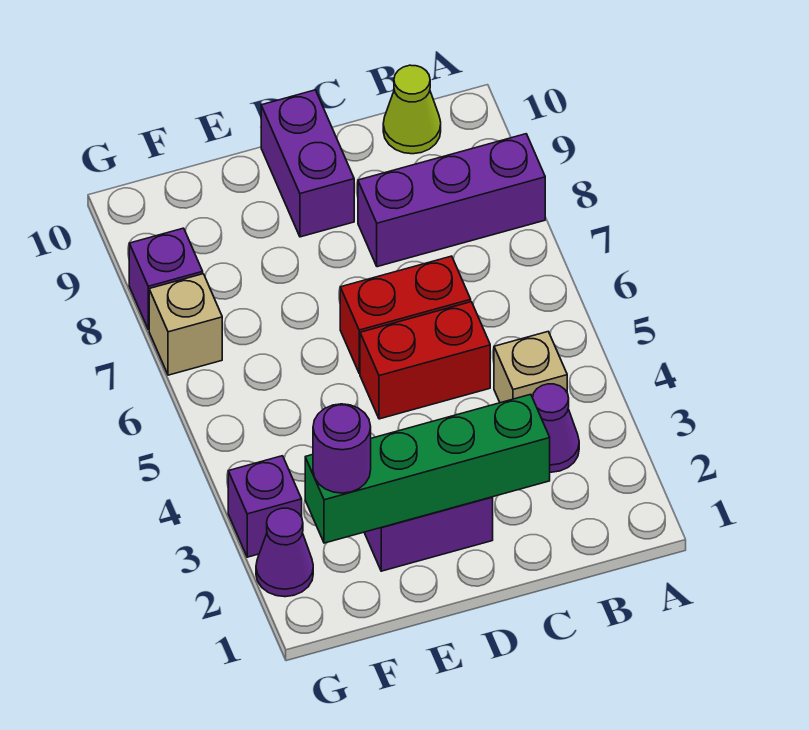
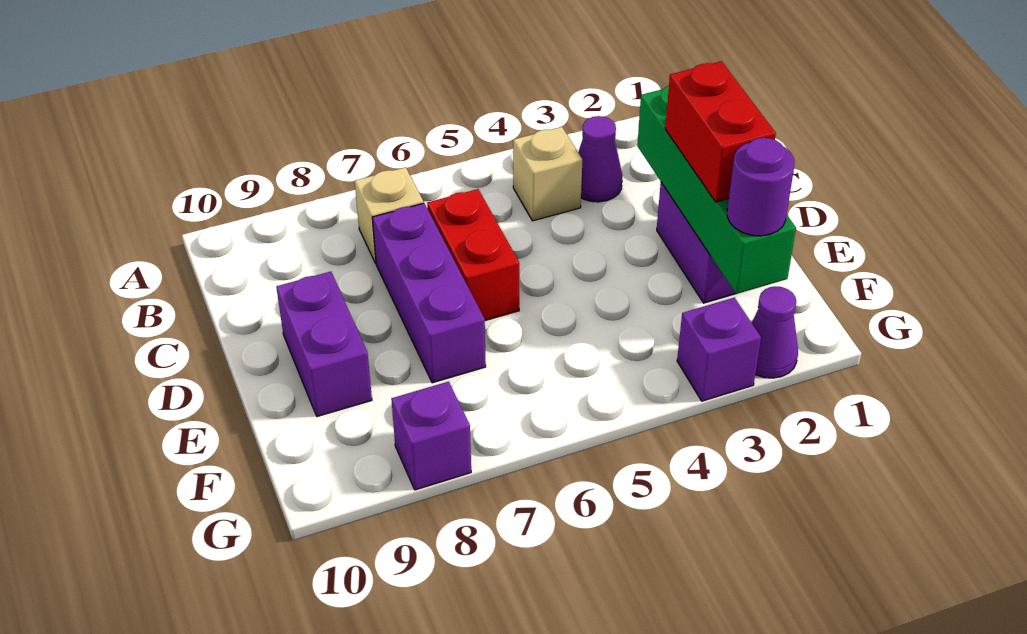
purple 1x3 brick [358,134,545,267] -> purple 1x3 brick moved to [372,203,486,383]
lime 1x1 cone [383,65,441,154] -> none
red 1x2 brick [360,302,490,419] -> red 1x2 brick moved to [665,61,776,202]
purple 1x2 brick [261,90,354,237] -> purple 1x2 brick turned to [276,272,372,417]
tan 1x1 brick [149,274,222,375] -> tan 1x1 brick moved to [355,167,424,263]

